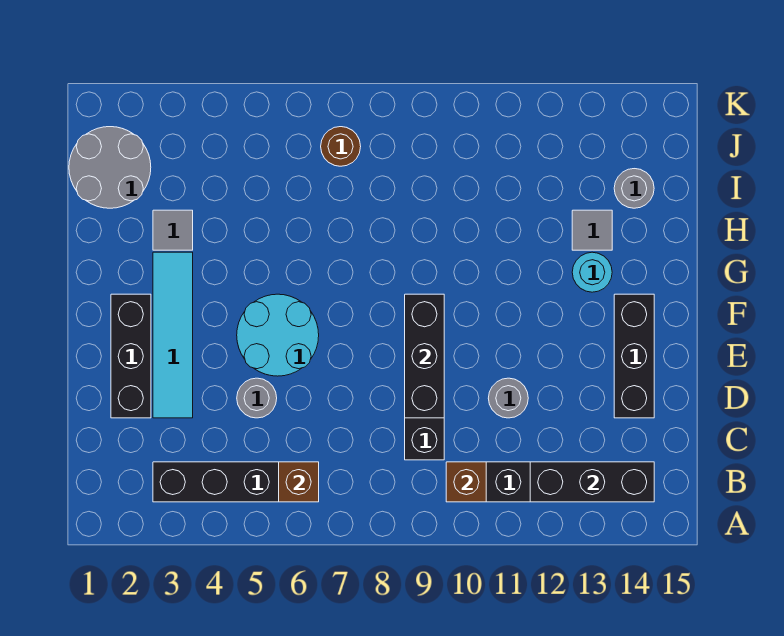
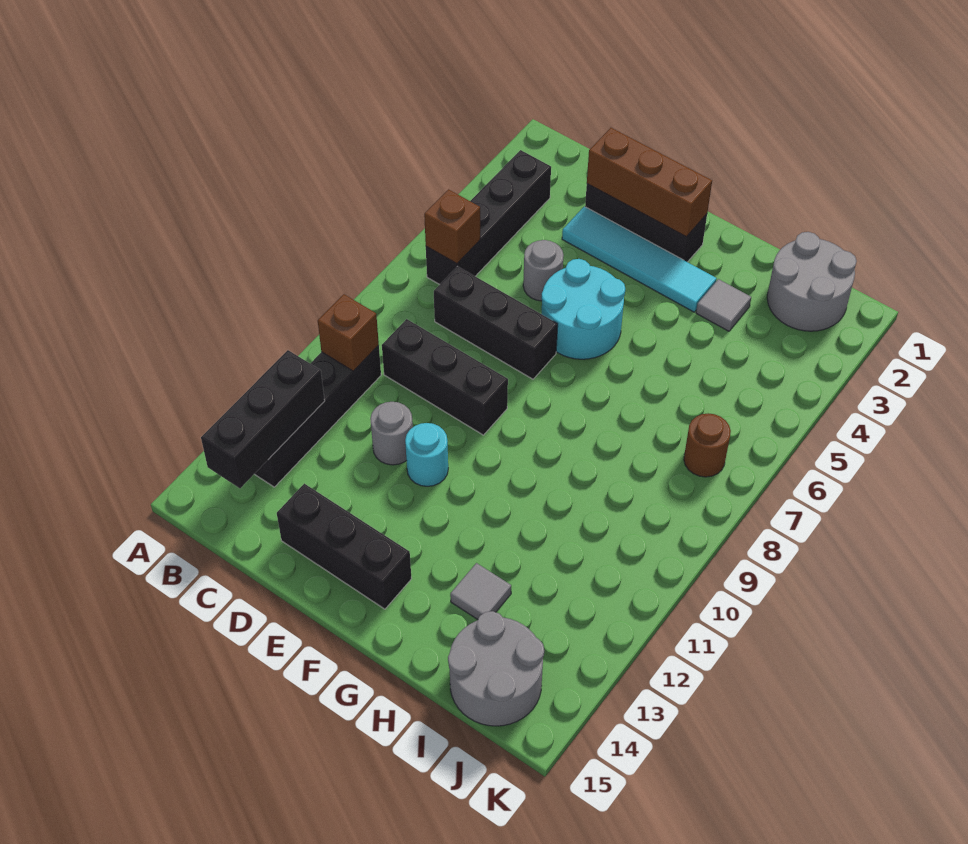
none -> brown 1x3 brick [587,128,712,237]
black 1x3 brick [405,294,444,418] -> black 1x3 brick moved to [434,266,558,379]
cyan 1x1 round brick [572,252,612,292] -> cyan 1x1 round brick moved to [405,423,448,486]
grey 1x1 round brick [614,169,654,208] -> grey 2x2 round brick [448,611,544,726]

